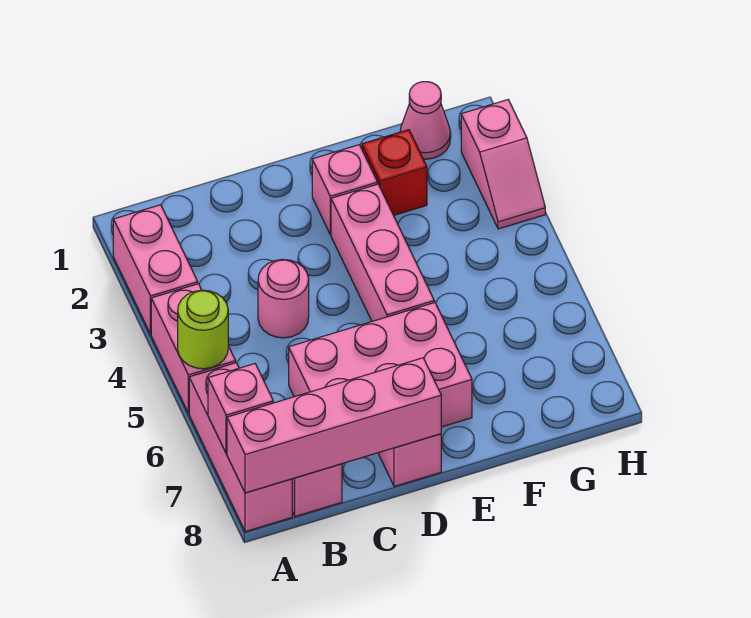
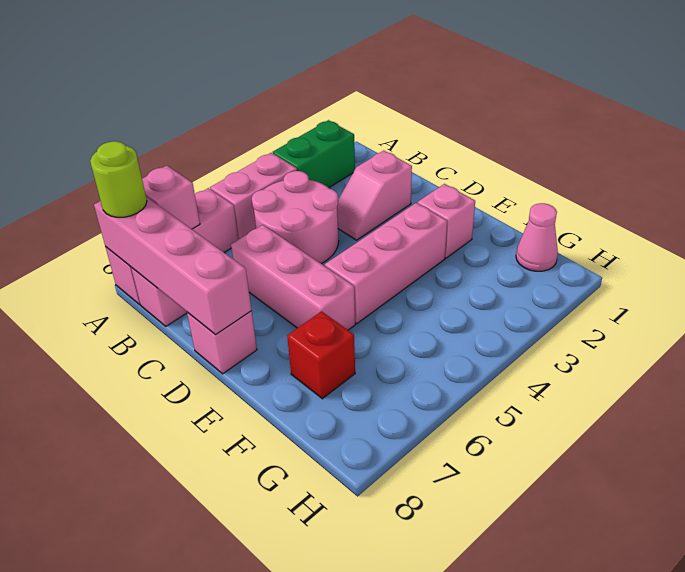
pink 1x2 brick [113,205,198,334] -> green 1x2 brick [273,120,355,188]
lime 1x1 round brick [178,290,228,369] -> lime 1x1 round brick moved to [90,141,147,217]
pink 1x1 round brick [258,259,309,338] -> pink 2x2 round brick [252,171,339,264]
pink 2x3 brick [289,303,472,427] -> pink 1x3 brick [231,225,355,330]
red 1x1 brick [362,130,427,215] -> red 1x1 brick moved to [287,311,355,399]
pink 1x2 slope [461,100,545,229] -> pink 1x2 slope moved to [337,151,412,240]

